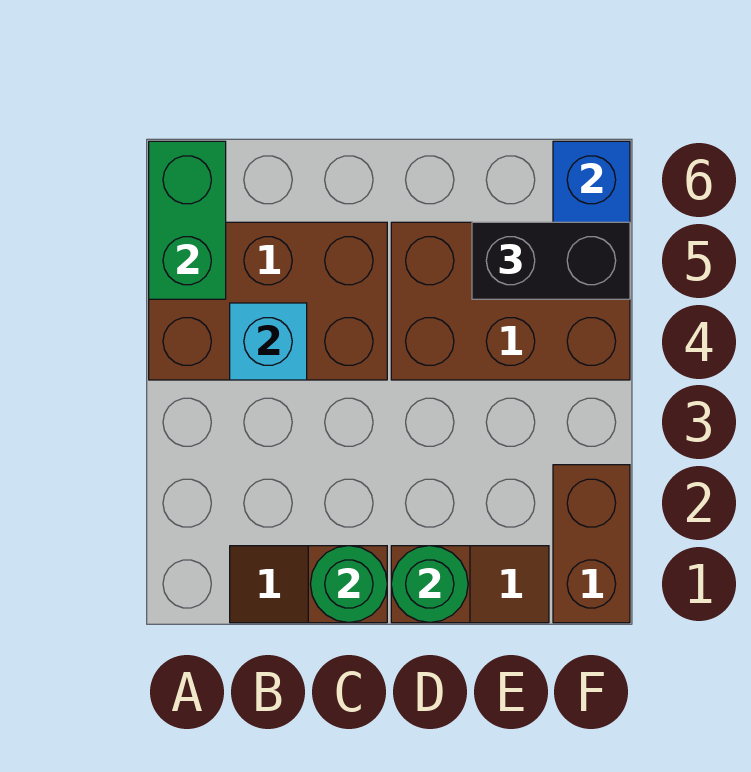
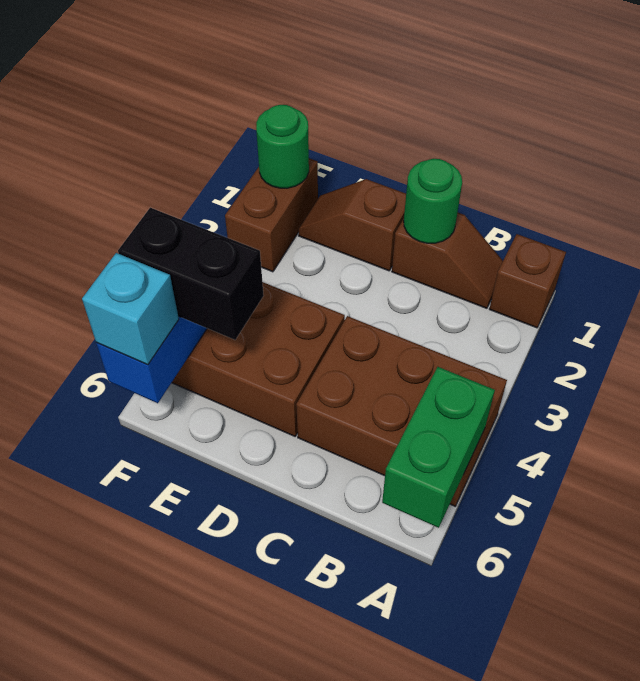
none -> brown 1x1 brick [489,234,566,328]
cyan 1x1 brick [230,303,307,380] -> cyan 1x1 brick moved to [82,253,179,365]
green 1x1 round brick [391,546,468,623] -> green 1x1 round brick moved to [256,105,309,188]

